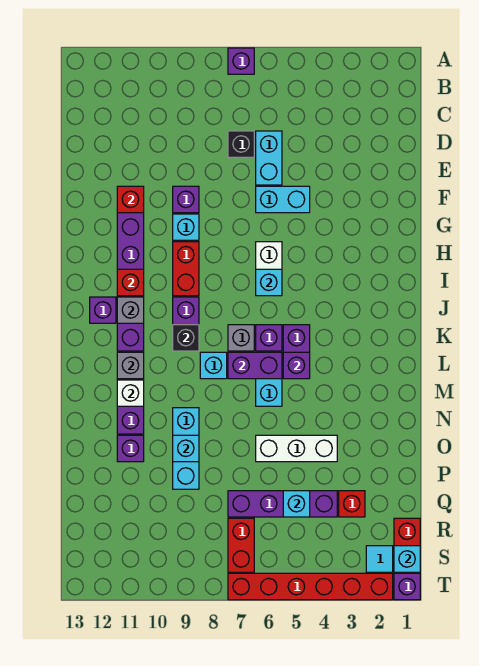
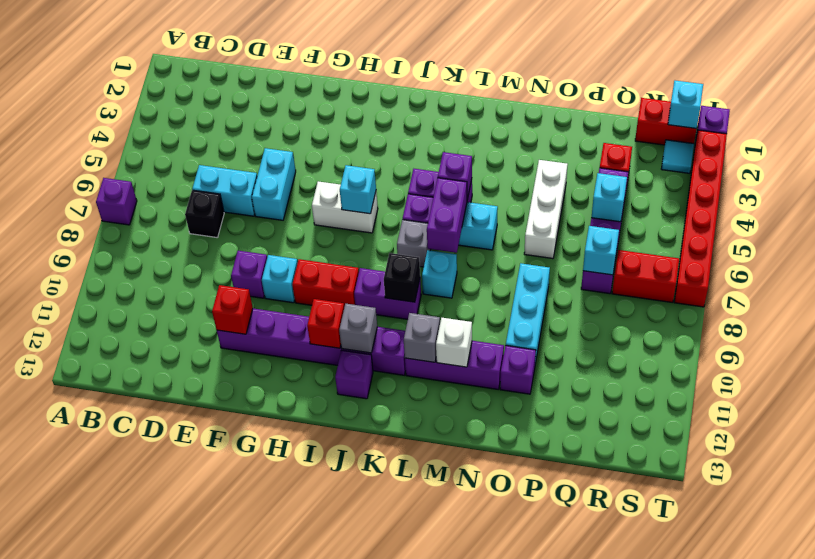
cyan 1x3 brick [173,408,199,489] -> cyan 1x3 brick turned to [506,263,550,364]
cyan 1x1 brick [173,435,199,462] -> cyan 1x1 brick moved to [583,226,619,275]

